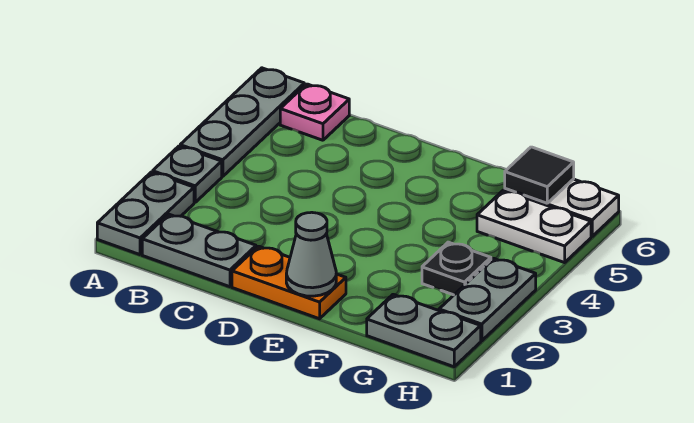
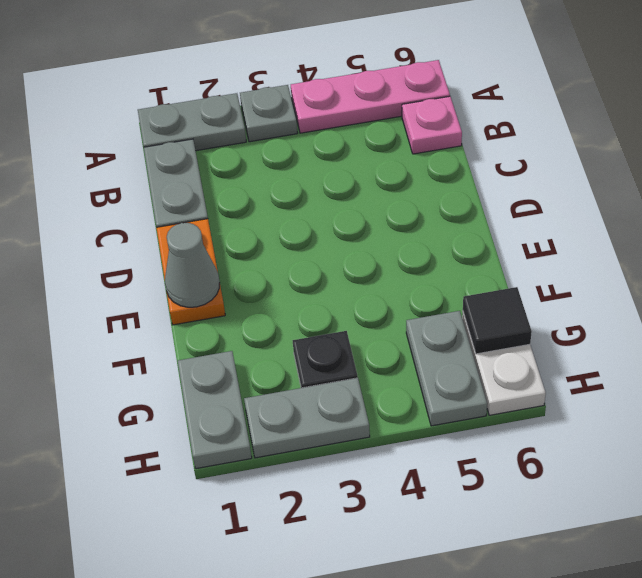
grey 1x3 plate [180,68,304,176] -> pink 1x3 plate [291,60,450,133]
white 1x2 plate [477,190,591,263] -> grey 1x2 plate [406,311,487,426]

